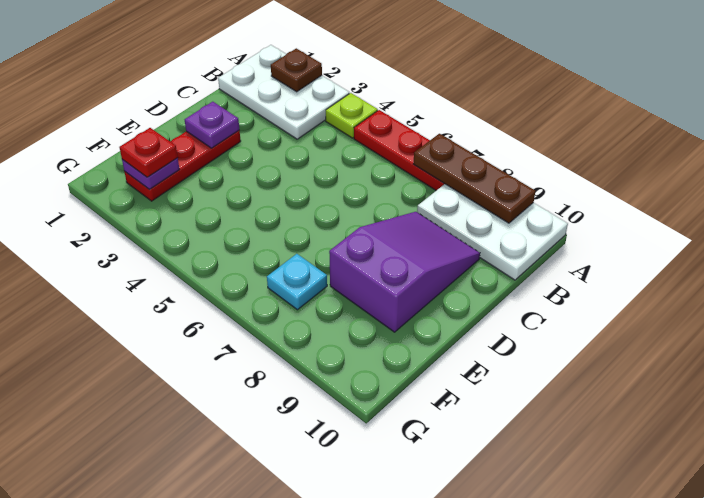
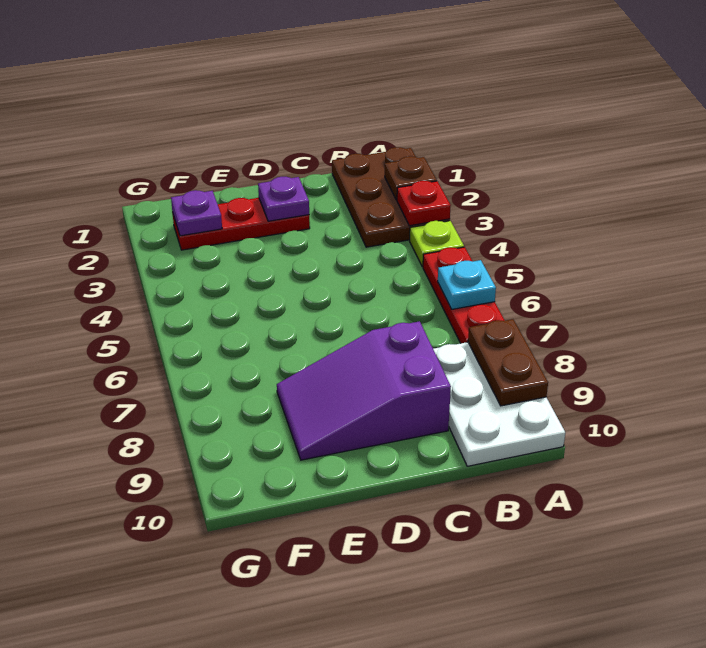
white 2x3 plate [218,45,349,139] -> brown 2x3 plate [332,147,450,247]
brown 1x3 plate [413,134,535,223] -> brown 1x2 plate [468,319,548,406]
purple 2x3 slope [329,212,480,332] -> purple 2x3 slope turned to [277,321,451,460]
red 1x1 plate [119,128,178,177] -> red 1x1 plate moved to [397,181,451,226]
cyan 1x1 plate [267,254,327,310] -> cyan 1x1 plate moved to [438,260,496,309]

